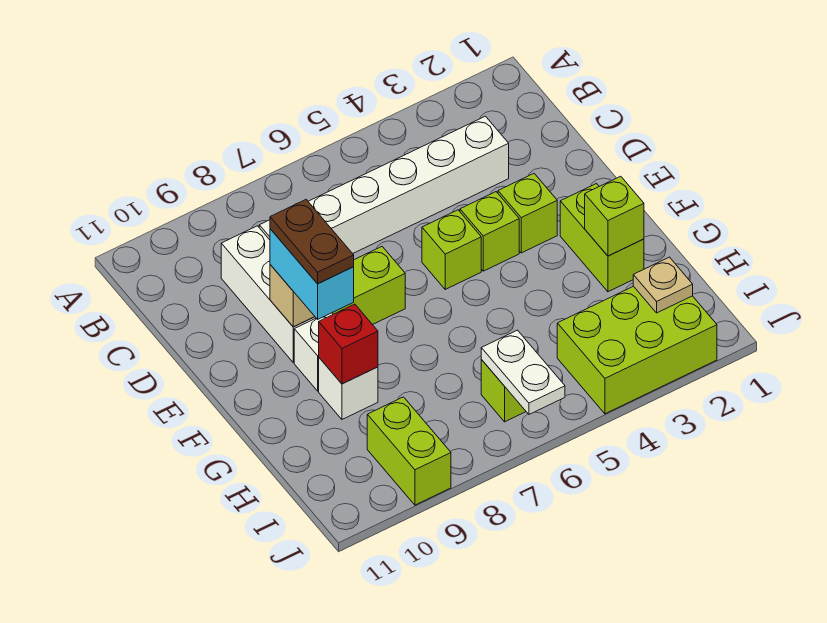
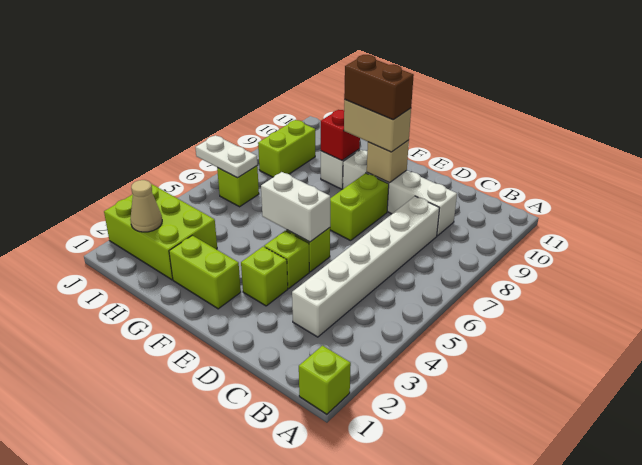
none -> white 1x2 brick [261,172,330,242]
cyan 1x2 brick [270,229,354,319] -> tan 1x2 brick [344,100,411,152]
brown 1x2 plate [270,200,354,284] -> brown 1x2 brick [344,55,414,120]
lime 1x1 brick [585,176,644,256] -> lime 1x1 brick moved to [299,346,351,414]
lime 2x3 brick [557,286,717,414] -> lime 2x3 brick turned to [104,184,217,280]
tan 1x1 plate [633,257,693,313] -> tan 1x1 cone [130,180,162,232]
lime 1x2 brick [367,397,451,505] -> lime 1x2 brick turned to [258,120,315,177]

